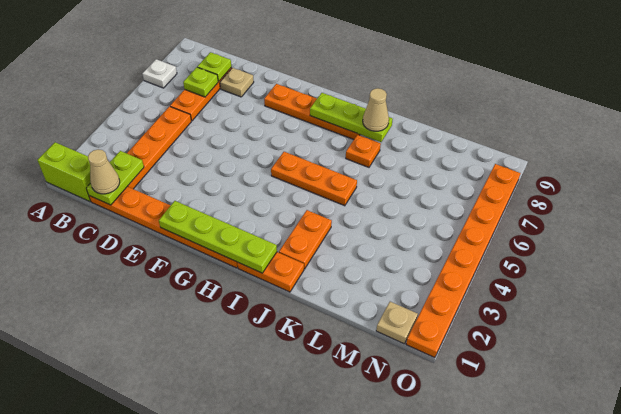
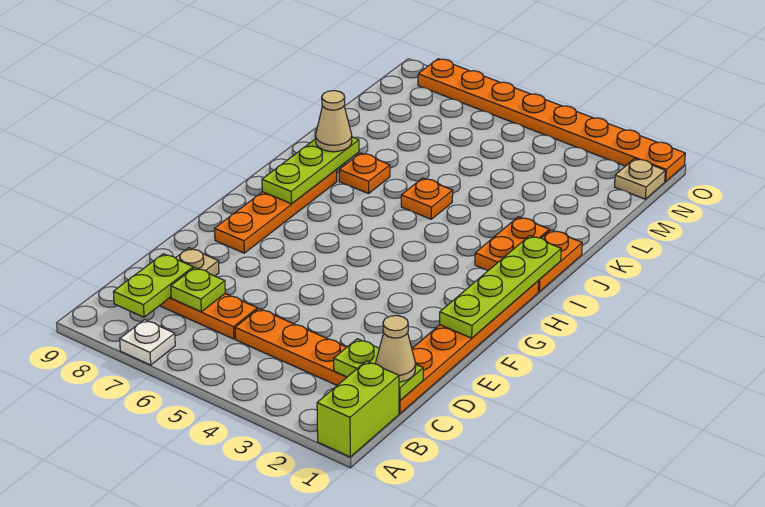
lime 1x1 plate [198,52,231,81] -> lime 1x2 plate [113,254,193,317]
orange 1x3 plate [271,152,357,206] -> orange 1x1 plate [401,178,453,219]
orange 1x2 plate [279,210,332,269] -> orange 1x2 plate turned to [475,217,549,271]

